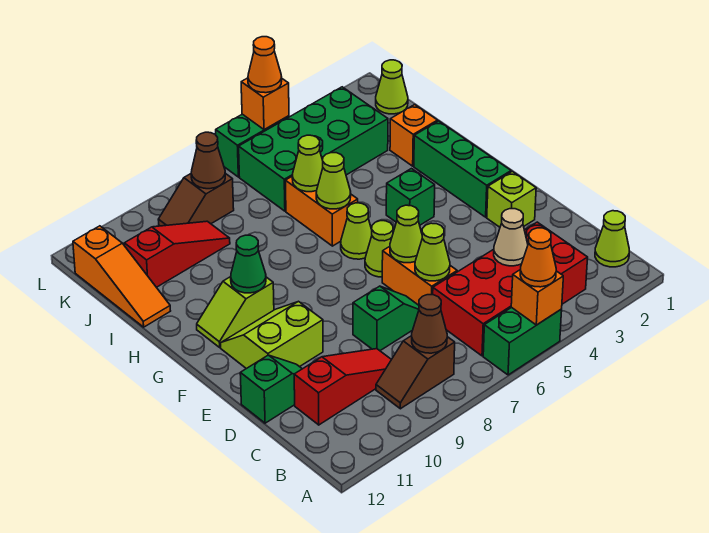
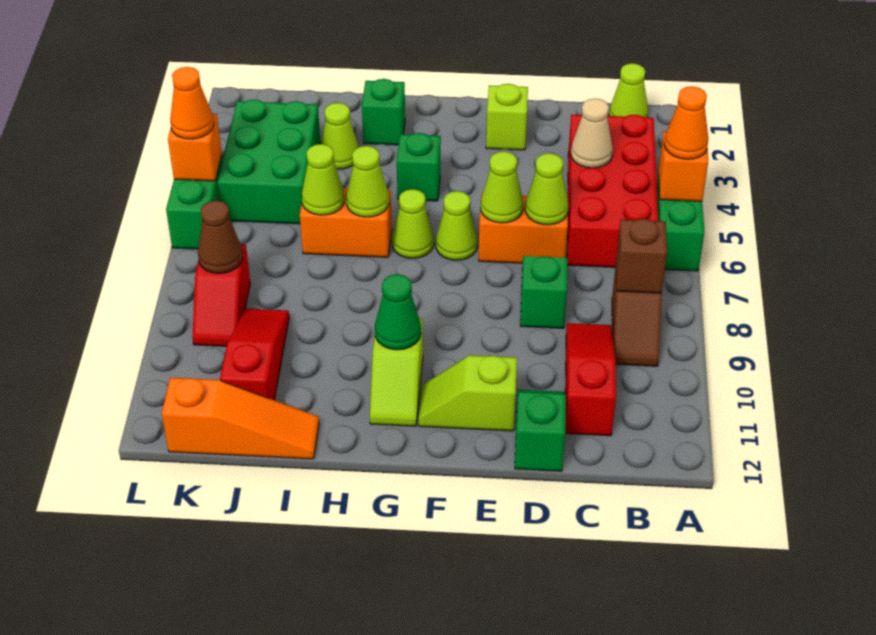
brown 1x1 cone [412,295,447,353] -> brown 1x1 brick [616,219,667,293]
lime 2x2 slope [221,301,323,369] -> lime 1x2 slope [419,355,517,431]
green 1x3 brick [414,121,511,217] -> green 1x1 brick [362,79,405,145]
orange 1x1 brick [390,105,438,166] -> none
green 2x4 brick [239,87,388,211] -> green 2x3 brick [218,100,320,224]
lime 1x1 cone [376,60,408,114] -> lime 1x1 cone moved to [321,103,359,169]
brown 1x2 slope [158,173,234,226] -> red 1x2 slope [192,245,250,346]

